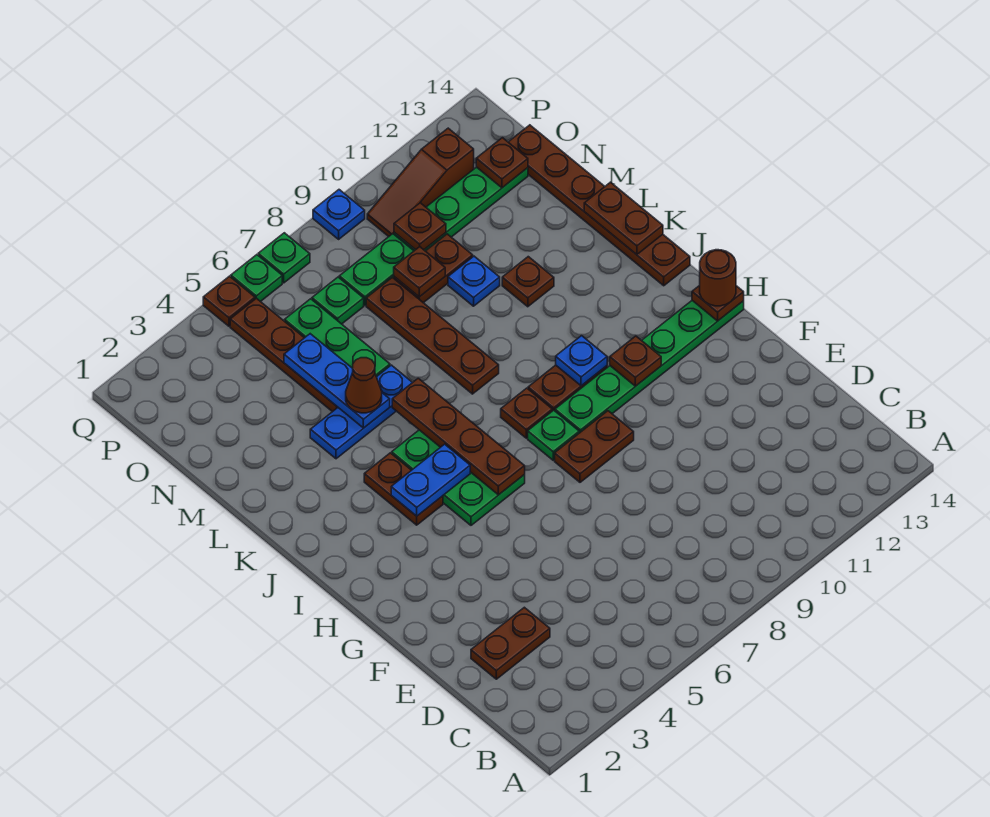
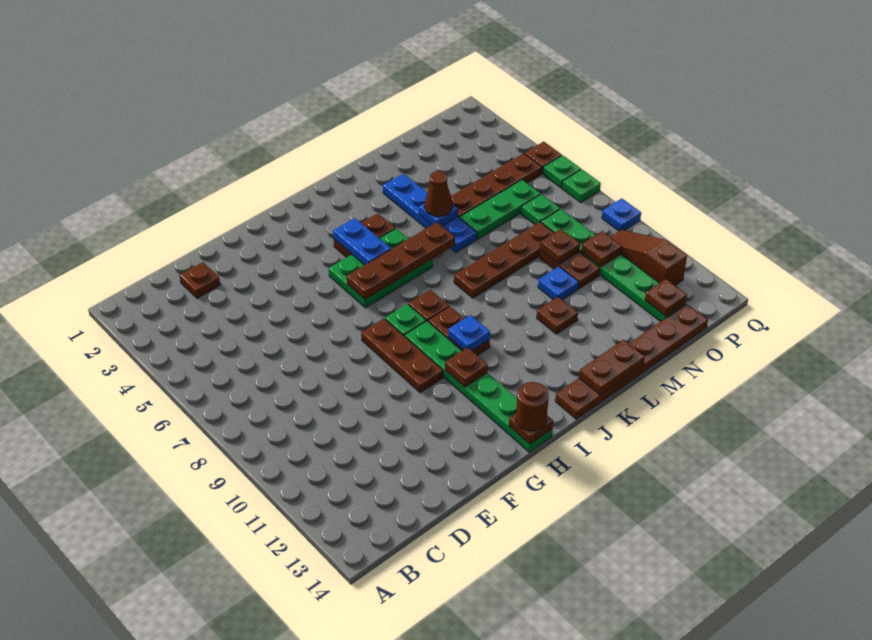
brown 1x2 plate [471,607,550,679] -> brown 1x1 plate [180,262,220,298]
brown 1x2 plate [555,411,634,482] -> brown 1x3 plate [361,319,443,393]
blue 1x3 plate [310,365,413,459] -> blue 1x4 plate [383,174,477,252]
blue 1x3 plate [284,334,390,428] -> blue 1x1 plate [419,203,458,226]

